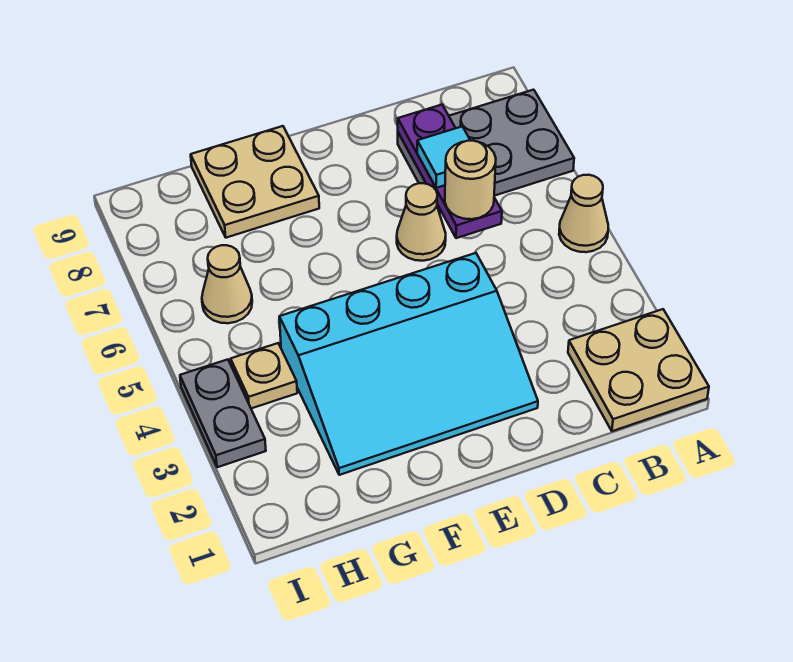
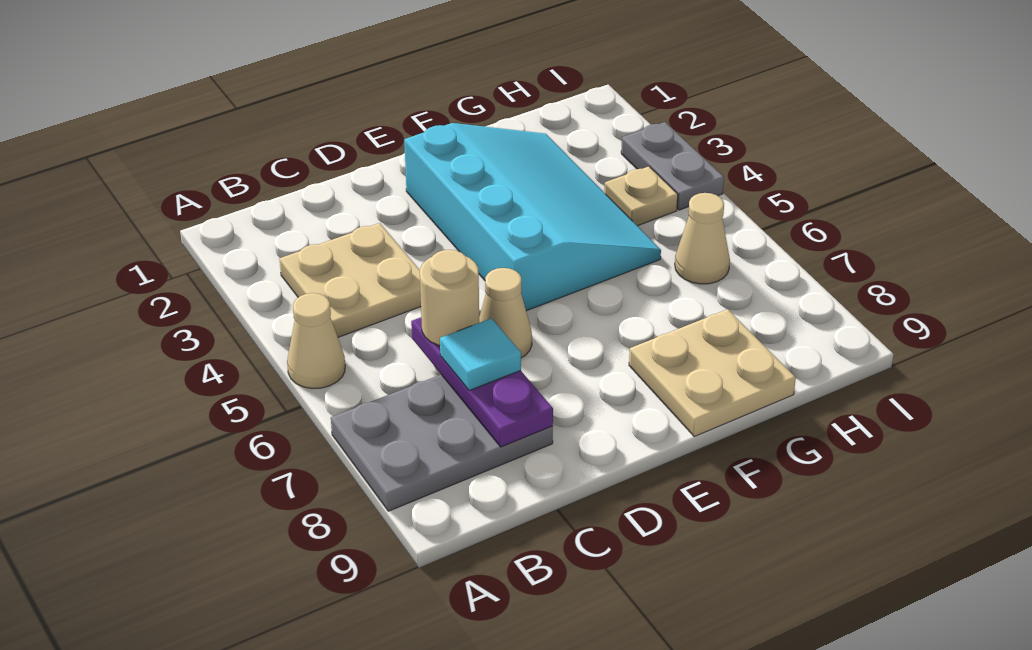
tan 2x2 plate [568,309,709,431] -> tan 2x2 plate moved to [280,223,421,337]
cyan 3x4 slope [279,253,538,475] -> cyan 3x4 slope turned to [404,123,661,311]

